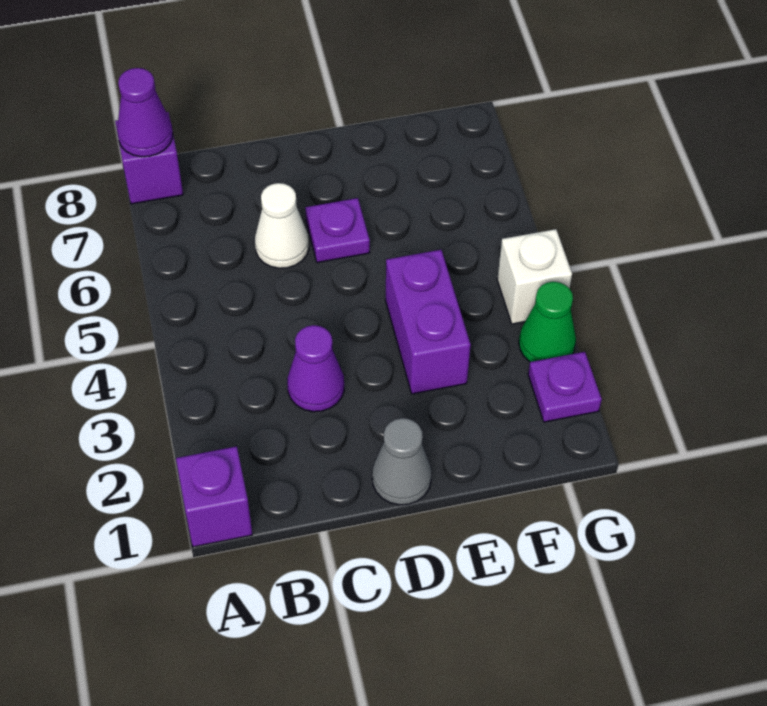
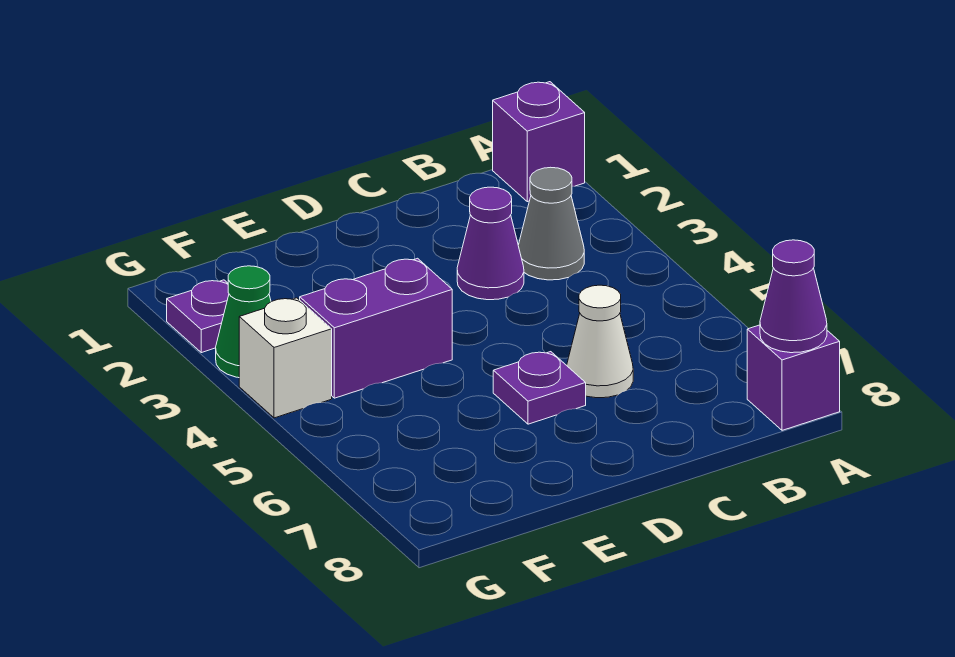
grey 1x1 cone [372,418,431,505] -> grey 1x1 cone moved to [518,167,584,280]
purple 1x2 brick [386,250,471,394] -> purple 1x2 brick turned to [300,258,452,398]

